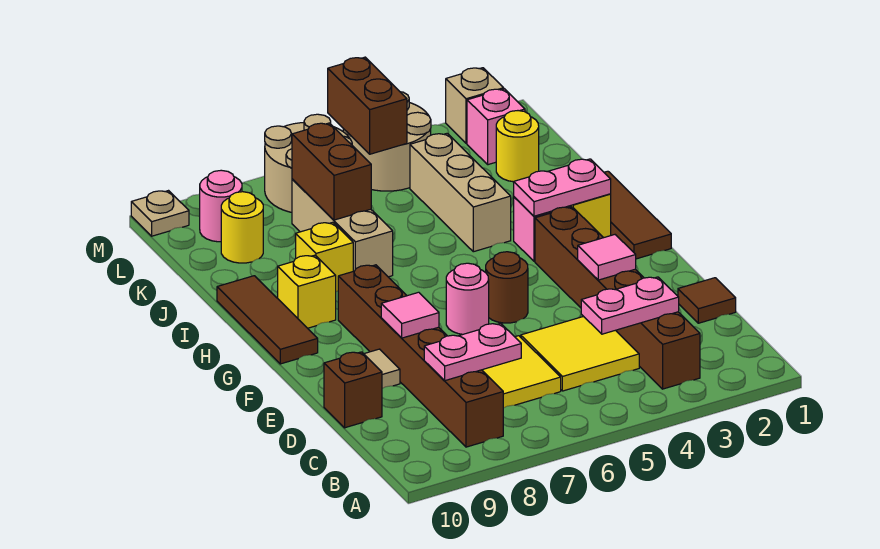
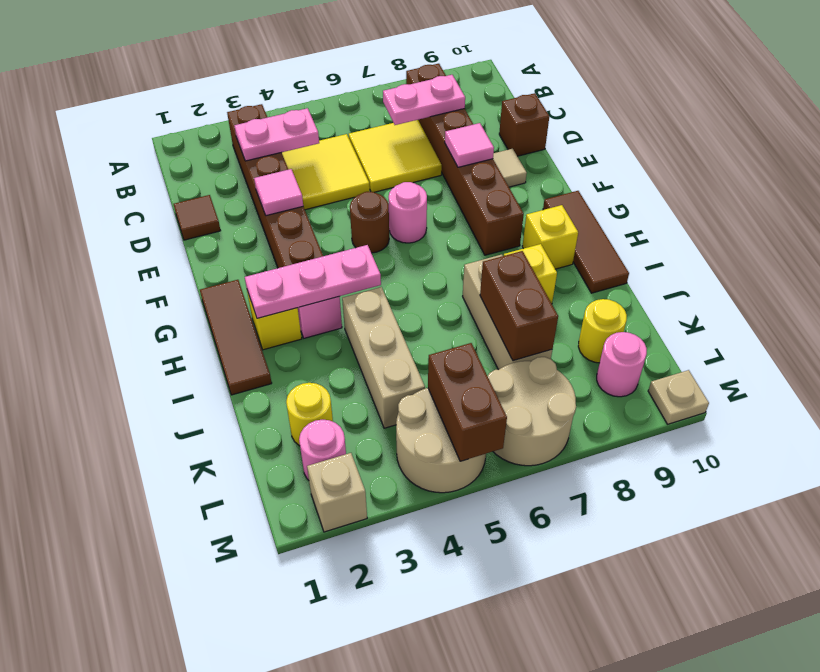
pink 1x2 plate [514,159,611,216] -> pink 1x3 plate [245,245,381,318]
pink 1x1 brick [467,89,525,165] -> pink 1x1 round brick [299,420,346,480]

